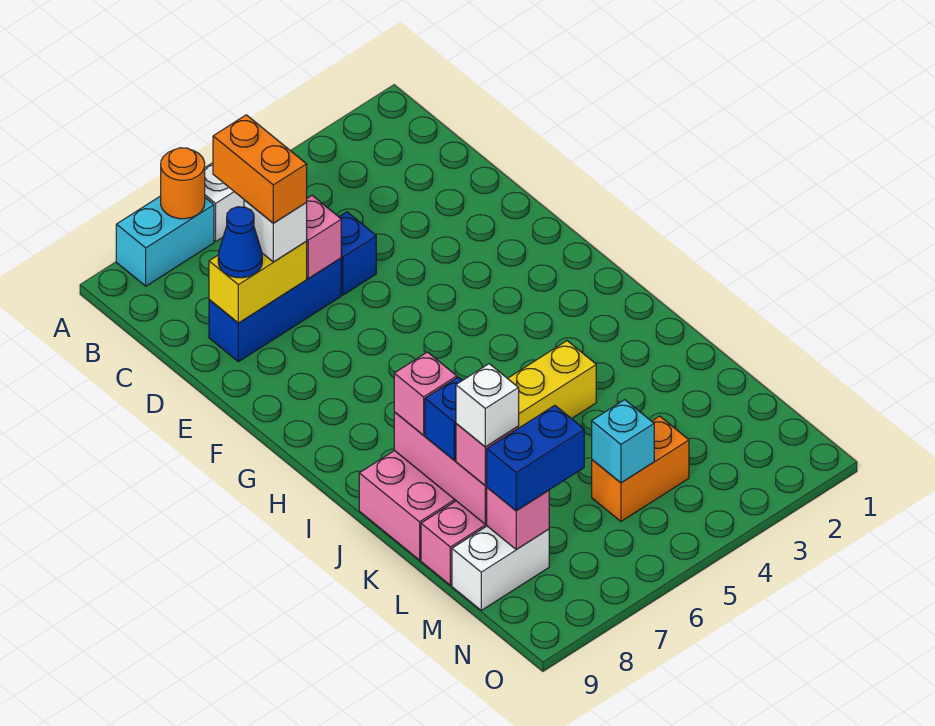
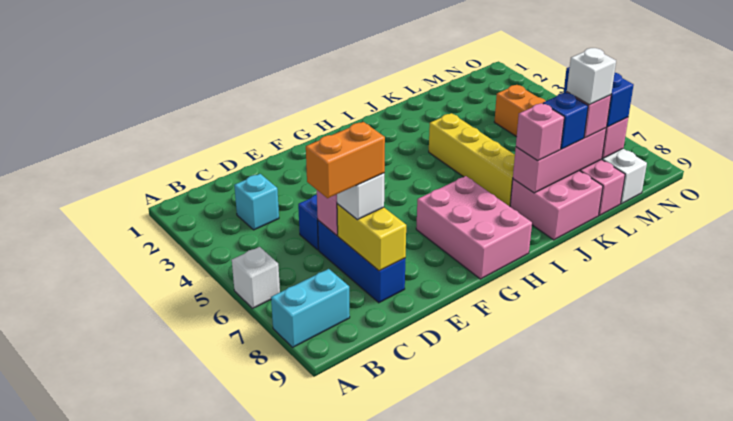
cyan 1x2 brick [116,196,214,286] -> cyan 1x2 brick turned to [271,269,350,347]
orange 1x1 round brick [161,148,205,219] -> none
blue 1x1 cone [218,207,262,278] -> none
none -> pink 2x3 brick [416,176,532,279]
cyan 1x1 brick [592,400,654,483] -> cyan 1x1 brick moved to [234,174,279,230]

